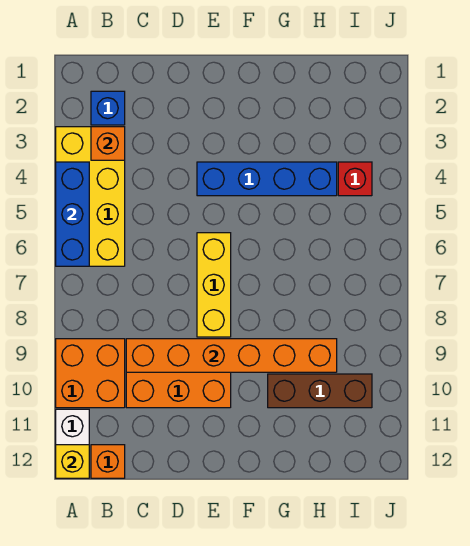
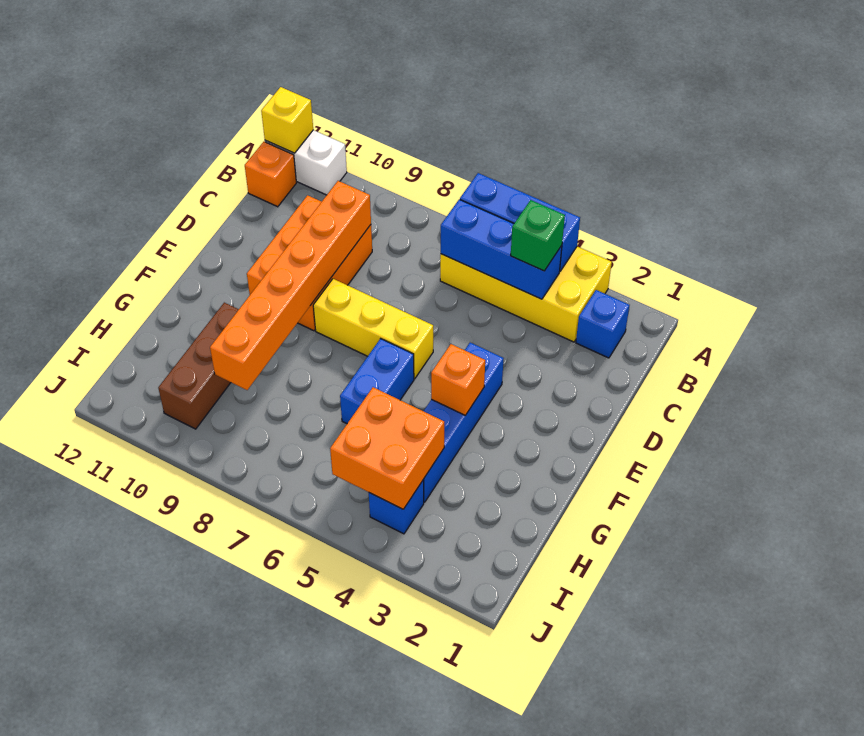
orange 2x2 brick [56,339,125,408] -> orange 2x2 brick moved to [330,387,444,509]
orange 1x1 brick [91,127,125,160] -> orange 1x1 brick moved to [431,344,485,415]
none -> blue 1x3 brick [441,199,562,299]
none -> green 1x1 brick [511,200,565,271]
none -> blue 1x2 brick [340,339,414,424]
red 1x1 brick [338,162,372,196] -> blue 1x1 brick [369,480,424,534]

